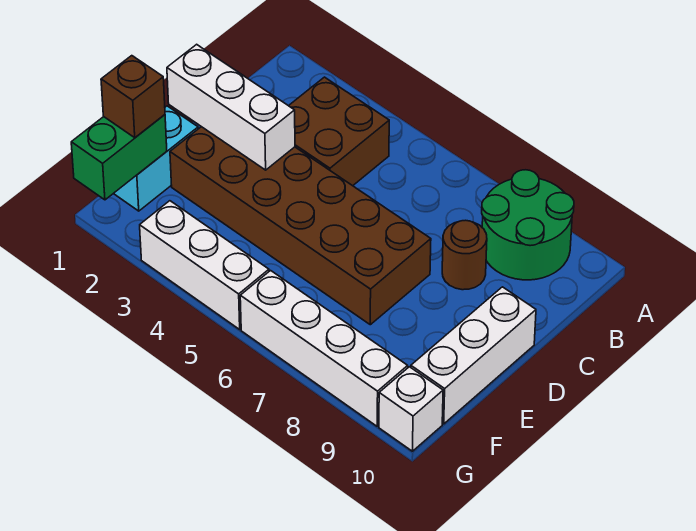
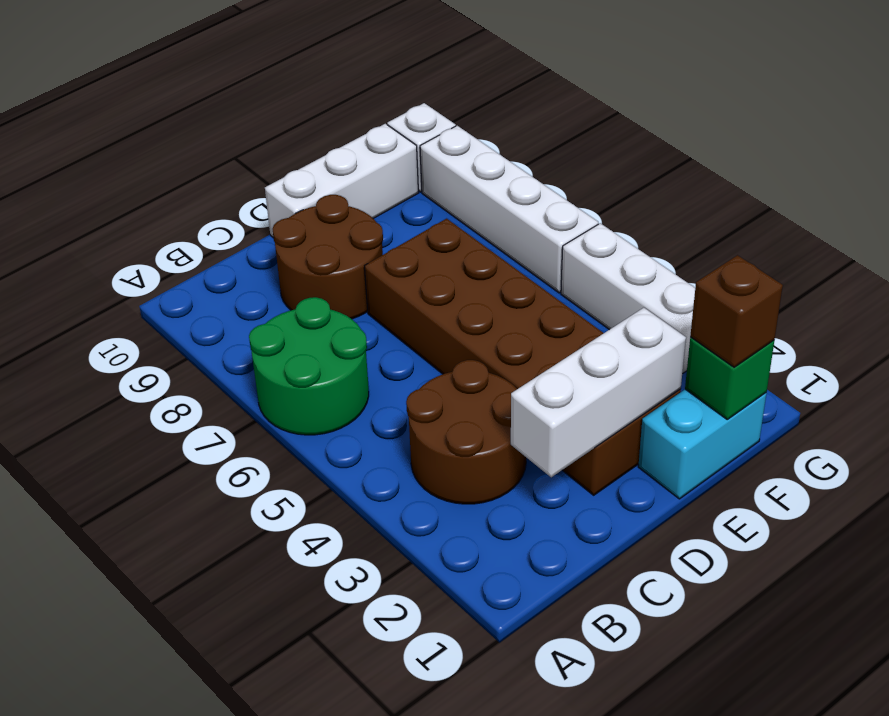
green 2x2 round brick [482,170,574,280] -> green 2x2 round brick moved to [249,297,369,435]
brown 2x2 brick [289,77,389,186] -> brown 2x2 round brick [406,360,526,504]
brown 1x1 round brick [442,220,487,290] -> brown 2x2 round brick [273,195,383,319]
white 1x3 brick [167,44,295,170] -> white 1x3 brick turned to [511,308,686,477]
green 1x2 brick [71,115,167,200] -> green 1x1 brick [685,337,774,419]

